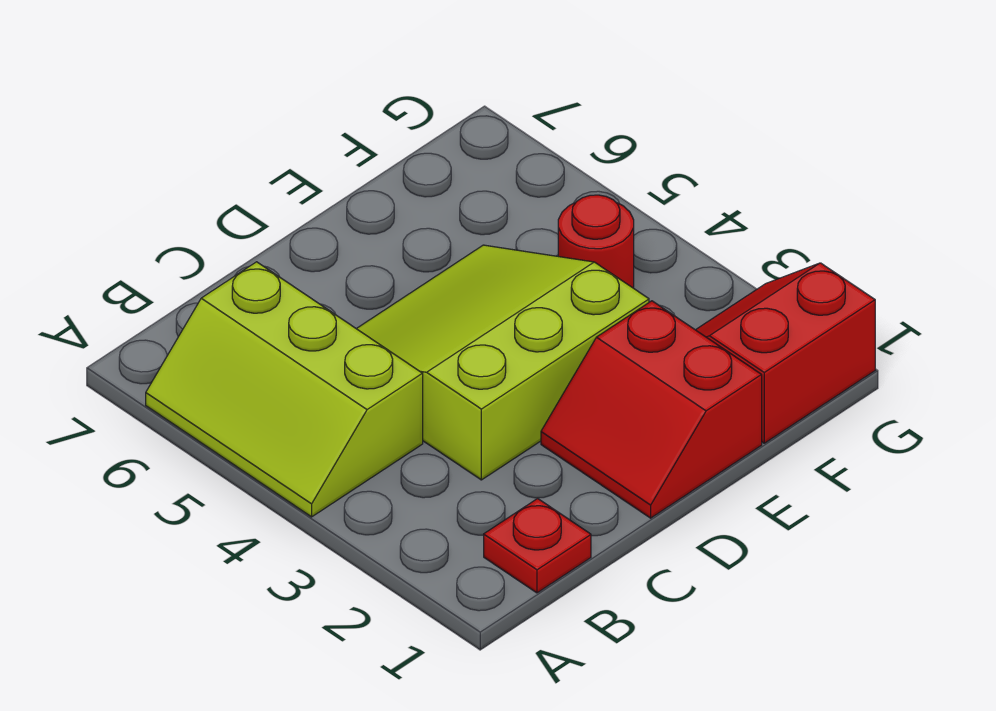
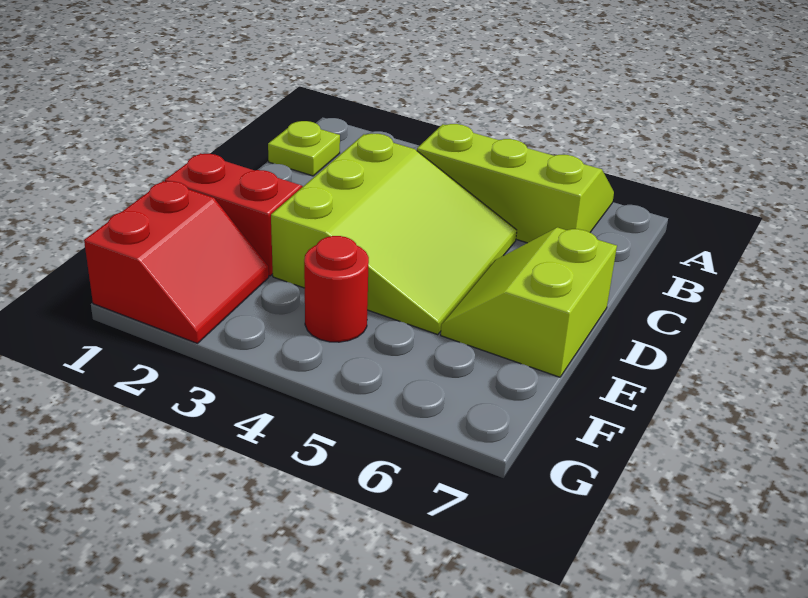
red 1x1 plate [484,499,591,593] -> lime 1x1 plate [268,121,340,176]
none -> lime 2x2 slope [441,227,617,377]

